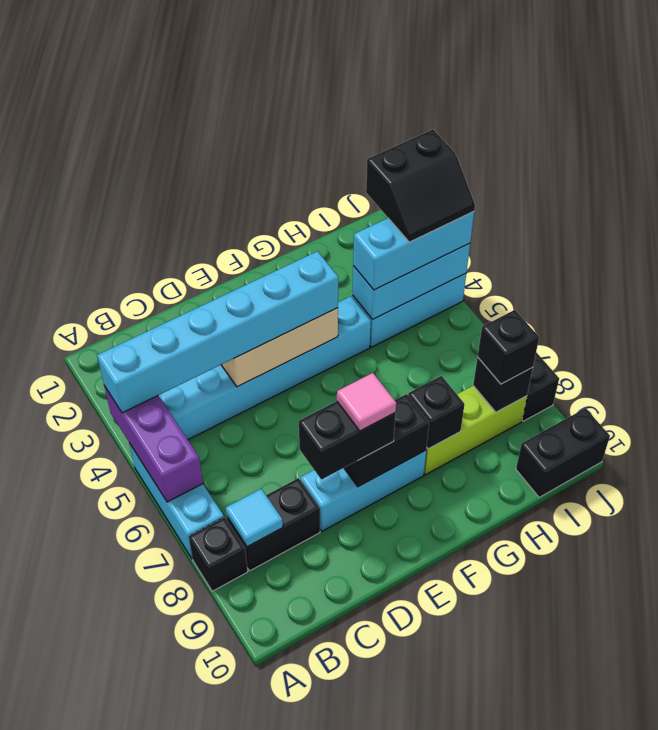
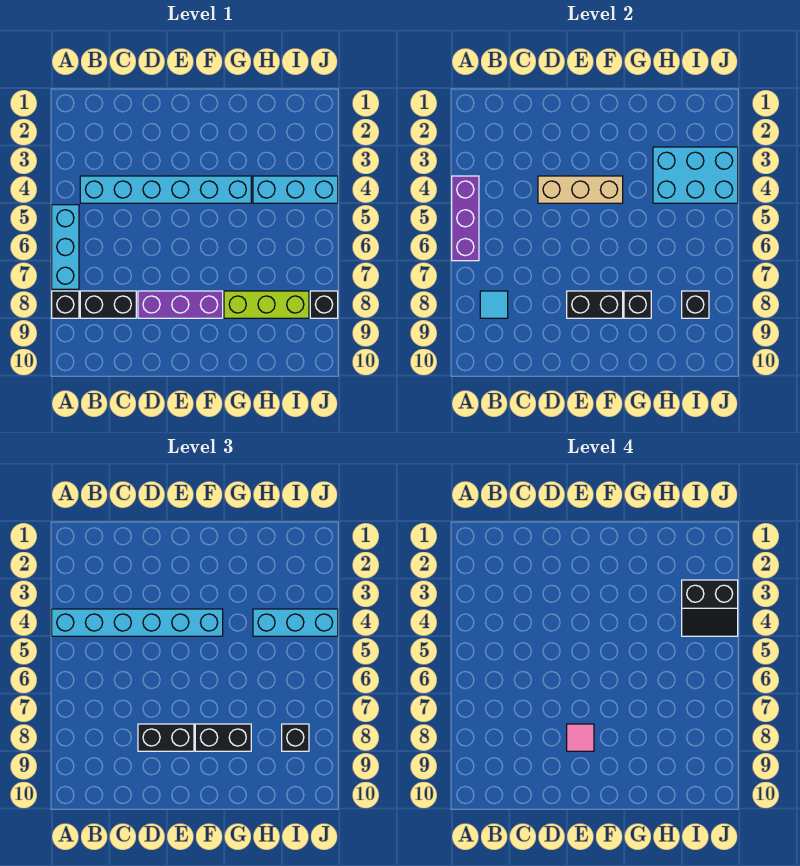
cyan 1x3 brick [300,451,426,531] -> purple 1x3 brick [138,291,223,318]
cyan 1x3 brick [353,243,470,320] -> cyan 2x3 brick [653,147,738,203]
black 1x2 brick [516,408,610,497] -> black 1x2 brick moved to [195,724,251,751]

